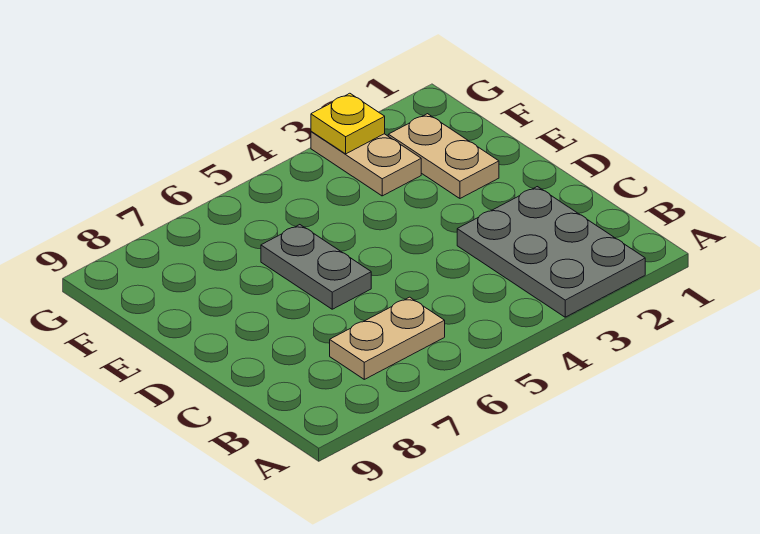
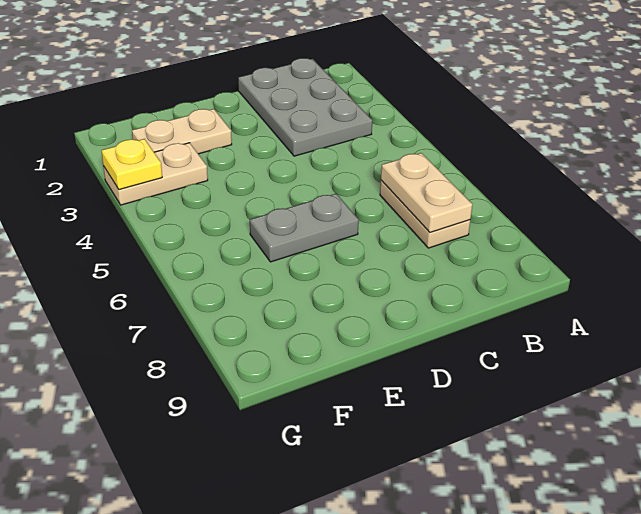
grey 2x3 plate [457,187,645,317] -> grey 2x3 plate turned to [238,58,372,156]
none -> tan 1x2 plate [381,153,473,232]

